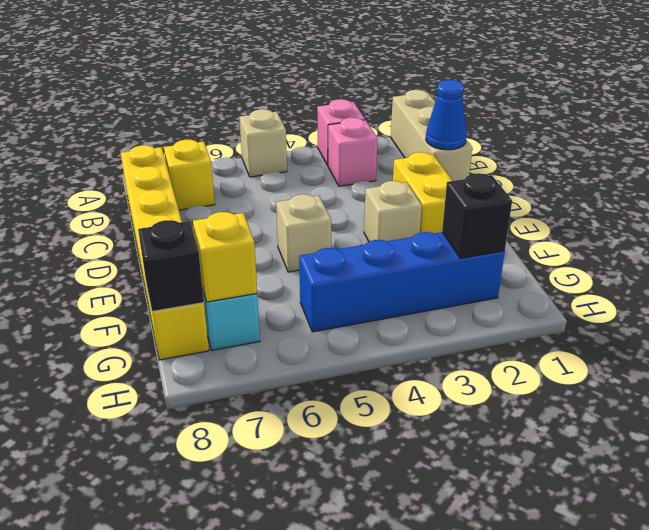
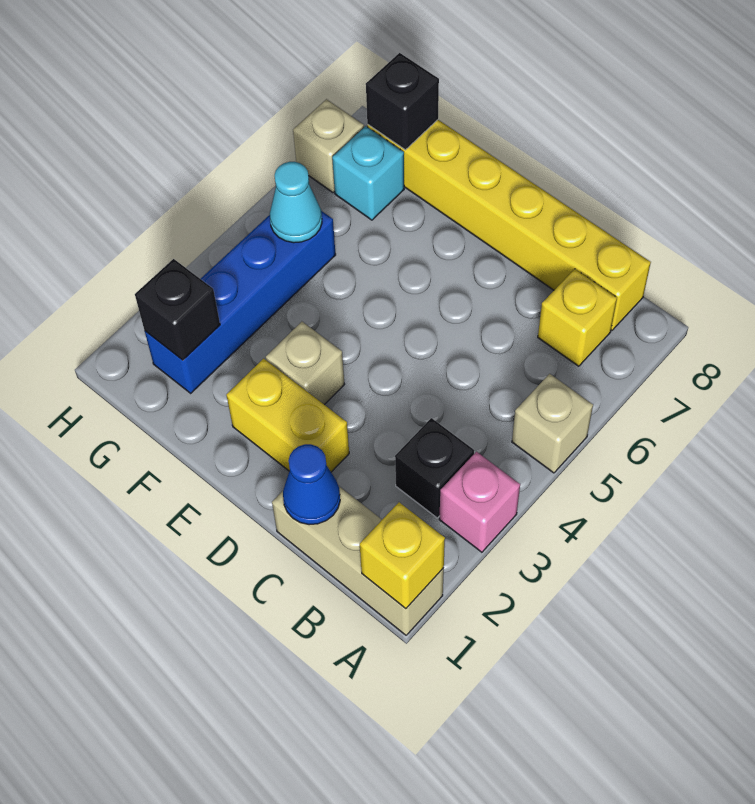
pink 1x1 brick [328,118,378,186] -> black 1x1 brick [395,418,474,518]
tan 1x1 brick [276,194,331,272] -> tan 1x1 brick moved to [293,99,364,193]
none -> cyan 1x1 cone [270,162,322,243]
yellow 1x1 brick [193,212,257,302] -> yellow 1x1 brick moved to [360,502,445,609]

